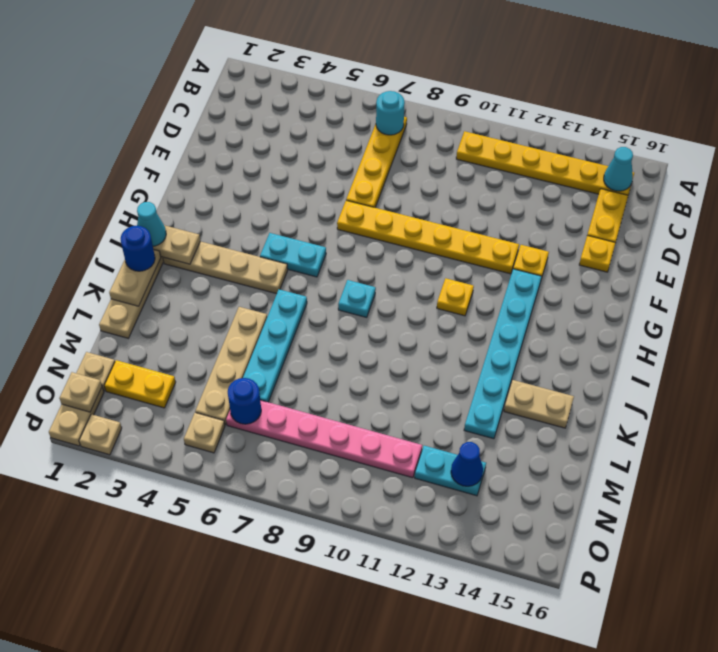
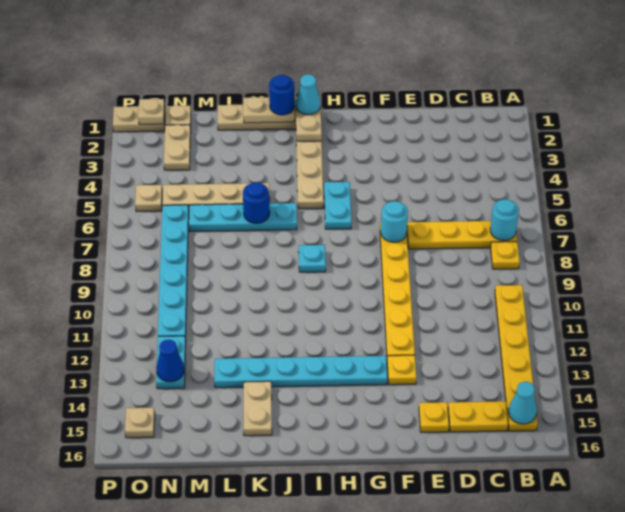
none -> cyan 1x1 round brick [381,201,408,242]
yellow 1x1 plate [437,278,474,316] -> yellow 1x1 plate moved to [491,242,520,269]
yellow 1x2 plate [104,360,176,408] -> tan 1x2 plate [164,125,191,170]
pink 1x6 plate [226,400,422,478] -> cyan 1x6 plate [158,205,189,341]
blue 1x1 round brick [228,378,261,424] -> blue 1x1 round brick moved to [243,182,270,223]
tan 1x1 plate [79,414,122,455] -> tan 1x1 plate moved to [125,408,155,438]

